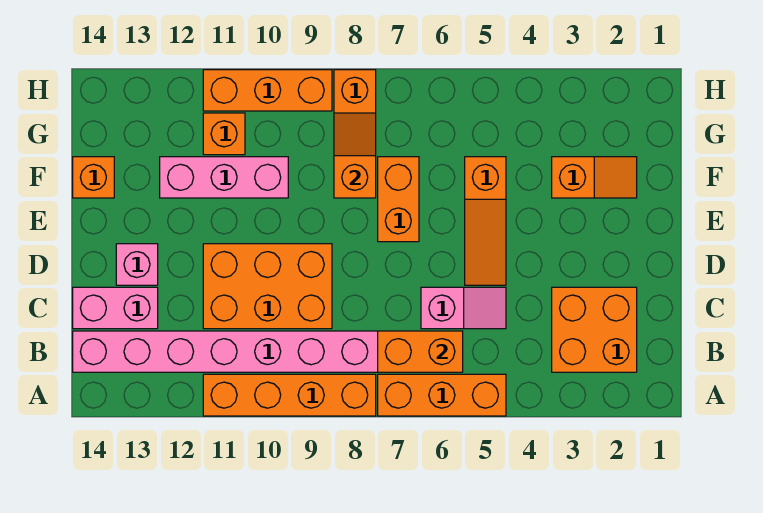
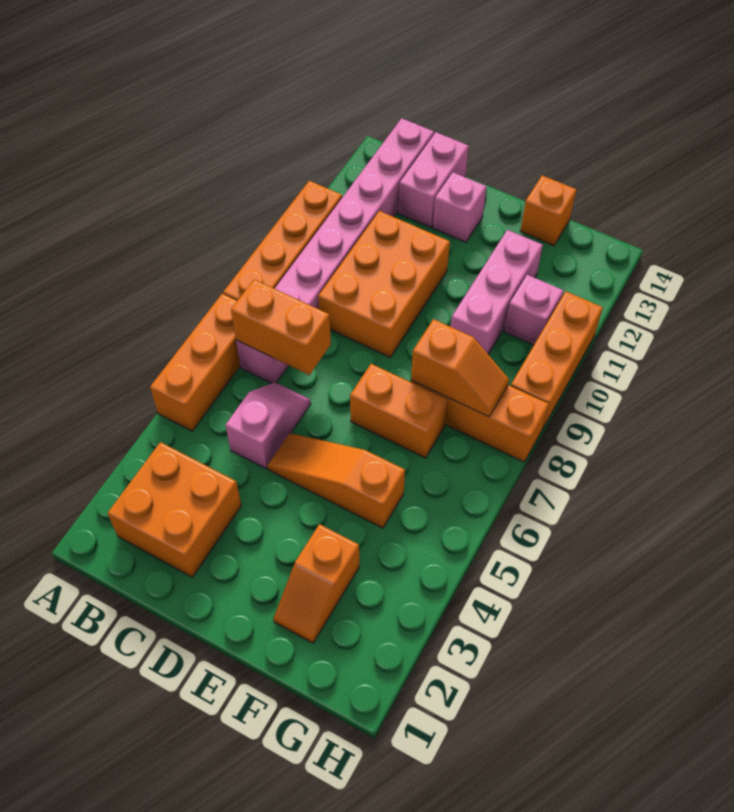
orange 1x2 brick [378,331,463,372] -> orange 1x2 brick turned to [231,280,331,375]
pink 1x2 slope [421,287,506,329] -> pink 1x2 slope turned to [226,383,311,469]
orange 1x1 brick [203,113,245,155] -> pink 1x1 brick [504,275,564,345]

